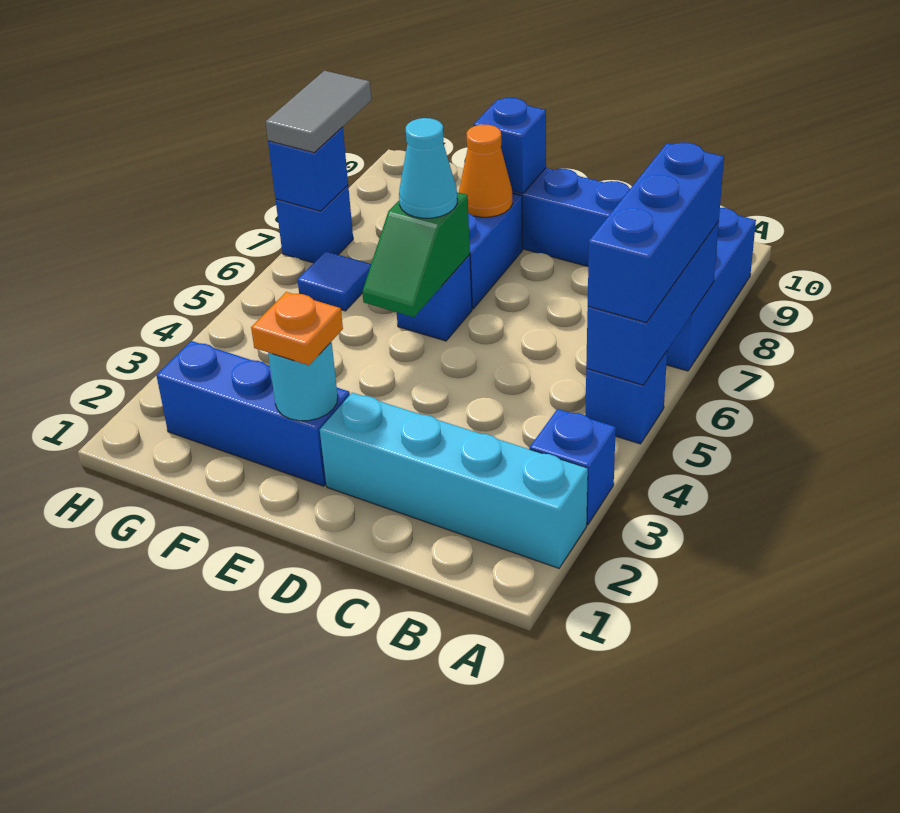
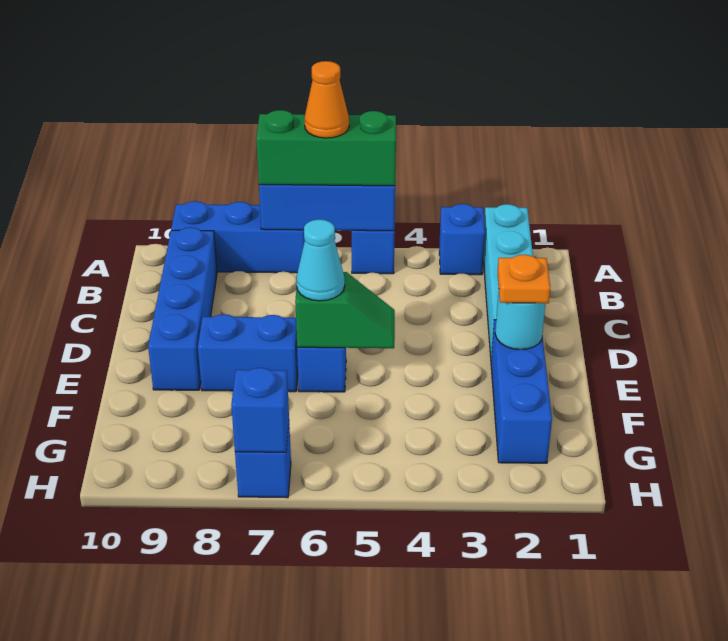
blue 1x3 brick [588,142,724,323] -> green 1x3 brick [256,110,396,186]
orange 1x1 cone [459,124,512,217] -> orange 1x1 cone moved to [304,61,349,138]
blue 1x1 brick [474,98,546,194] -> none
blue 1x1 tile [298,251,371,311] -> none
grey 1x2 tile [265,71,371,153] -> none

